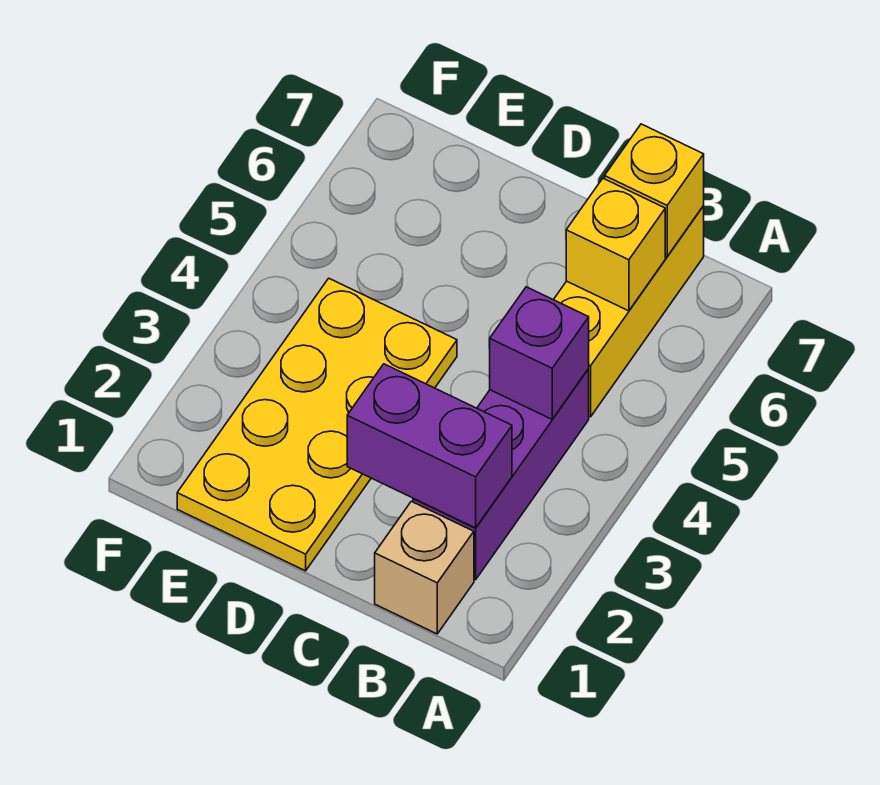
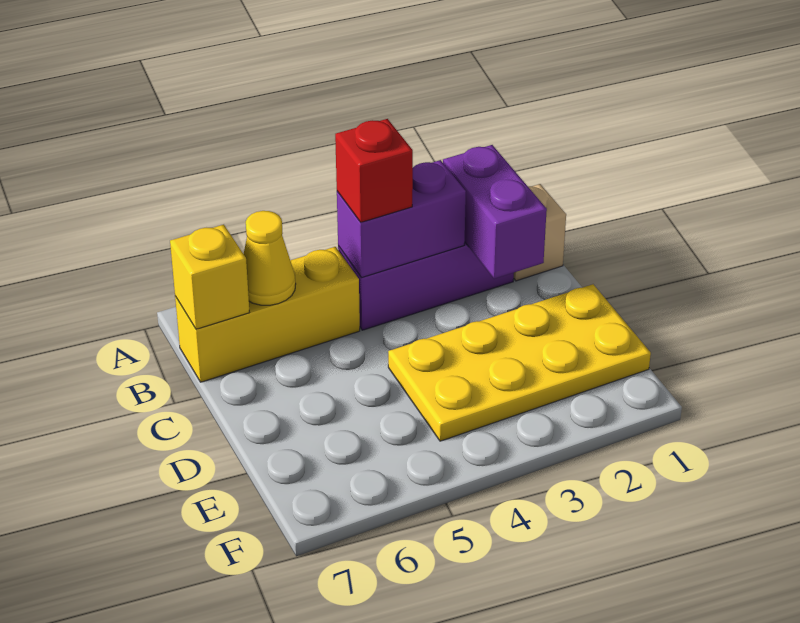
purple 1x1 brick [490,287,589,419] -> purple 1x2 brick [337,160,466,278]
none -> red 1x1 brick [335,119,413,222]
yellow 1x1 brick [566,179,665,311] -> yellow 1x1 cone [244,211,296,305]

